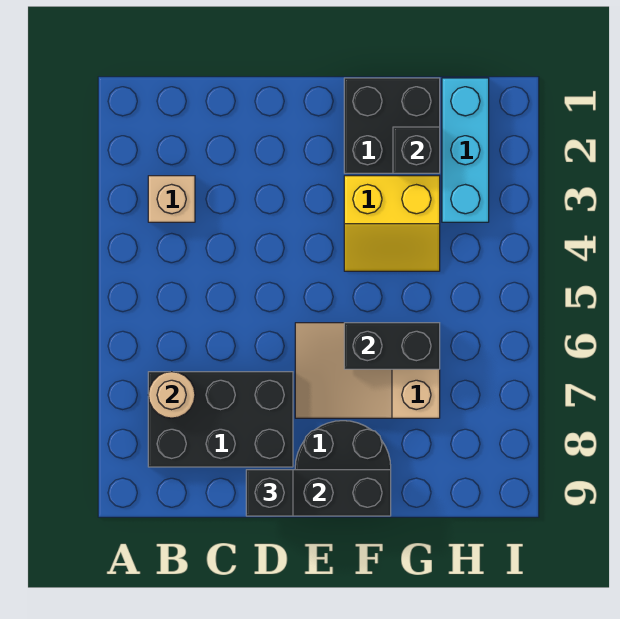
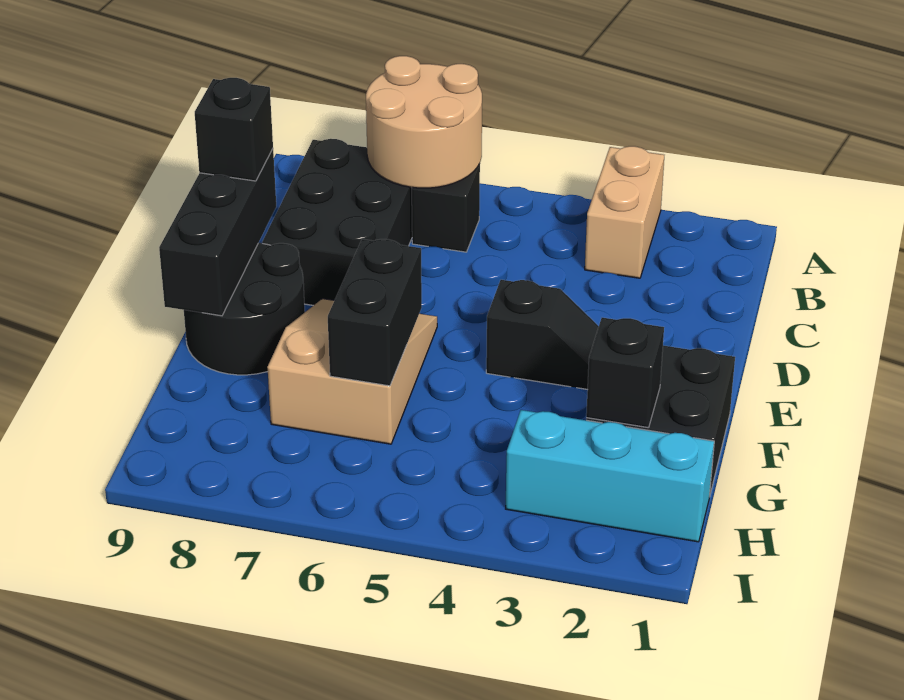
tan 1x1 brick [148,176,195,222] -> tan 1x2 brick [585,146,664,278]
none -> black 1x1 brick [412,164,480,252]
tan 1x1 round brick [148,372,195,418] -> tan 2x2 round brick [366,56,482,188]
none -> black 1x2 slope [486,280,599,390]
yellow 2x2 slope [344,176,440,271] -> none

